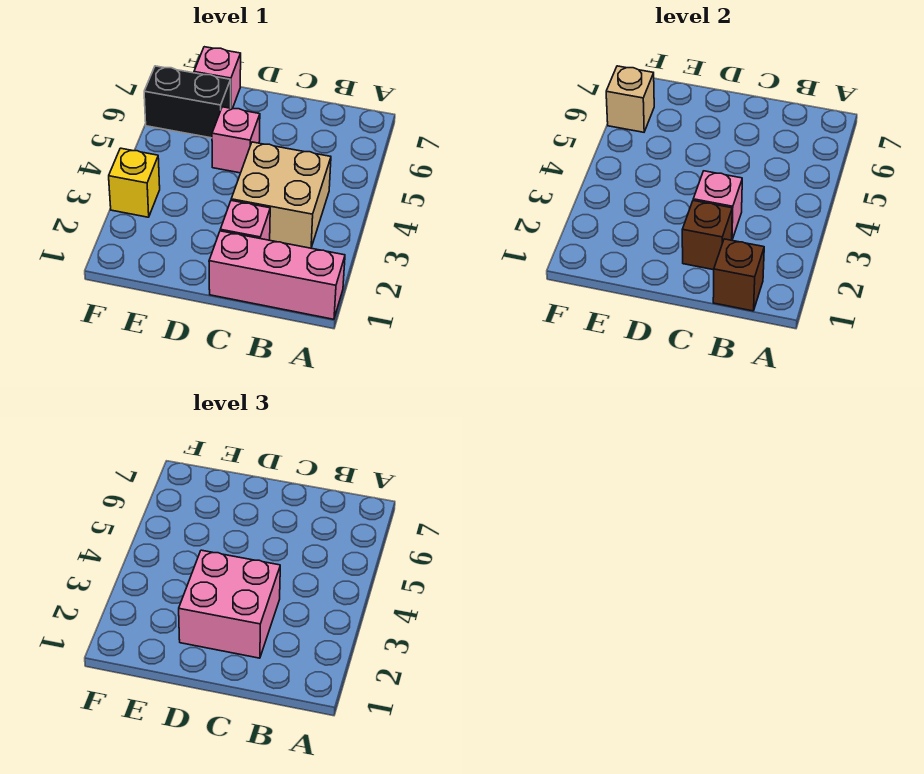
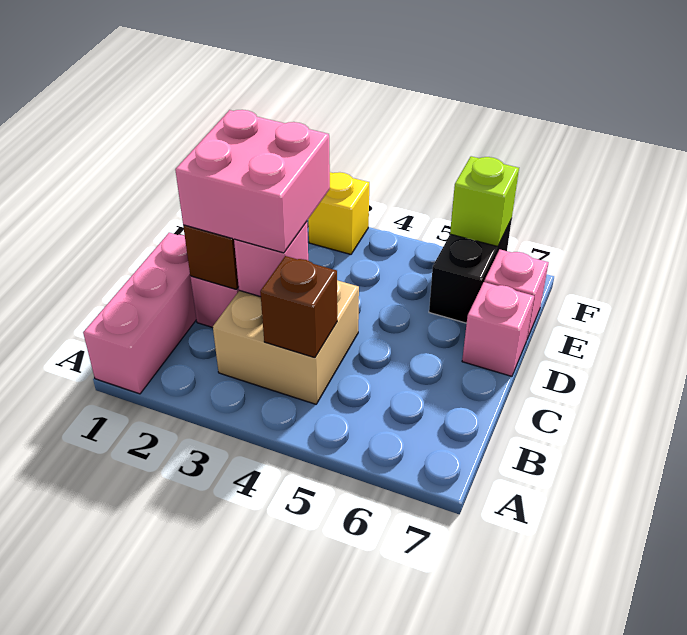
brown 1x1 brick [713,239,764,311] -> brown 1x1 brick moved to [260,256,337,358]
pink 1x1 brick [212,107,260,173] -> pink 1x1 brick moved to [462,282,534,376]
tan 1x1 brick [606,66,654,132] -> lime 1x1 brick [450,156,519,247]

